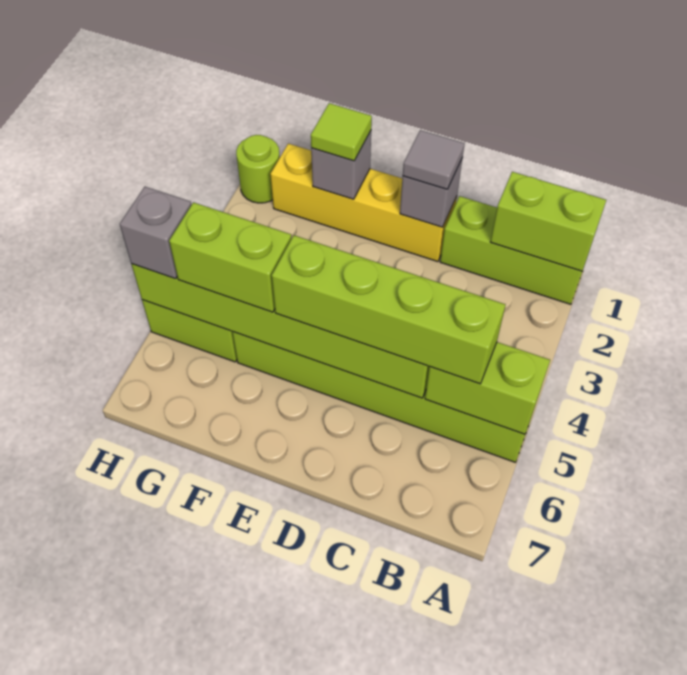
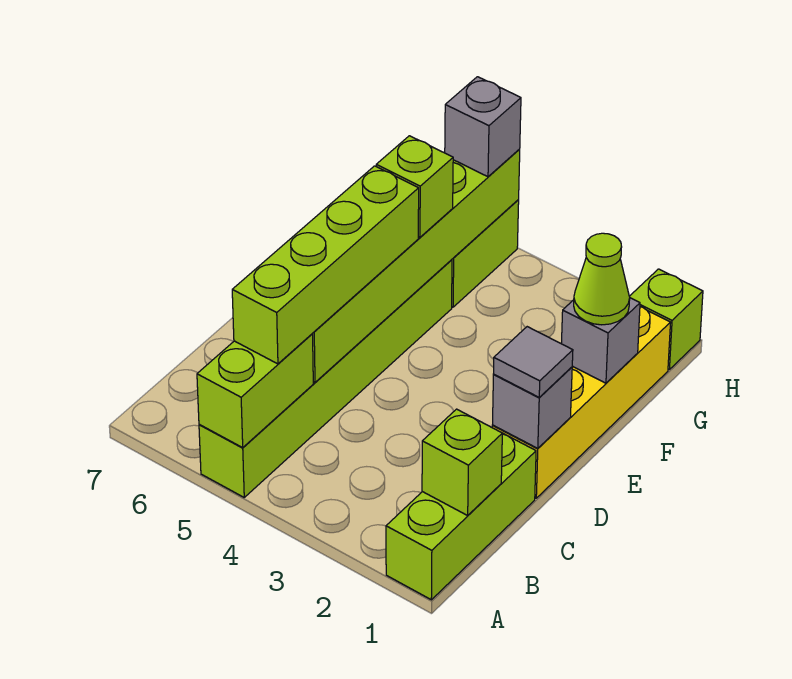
lime 1x2 brick [491,172,606,271] -> lime 1x1 brick [422,409,502,515]
lime 1x1 tile [311,103,372,161] -> lime 1x1 cone [574,233,630,325]
lime 1x2 brick [169,202,291,312] -> lime 1x1 brick [376,136,453,237]
lime 1x1 round brick [236,135,280,203] -> lime 1x1 brick [629,269,703,369]

